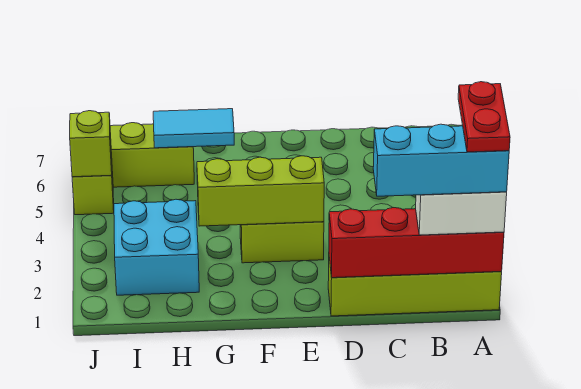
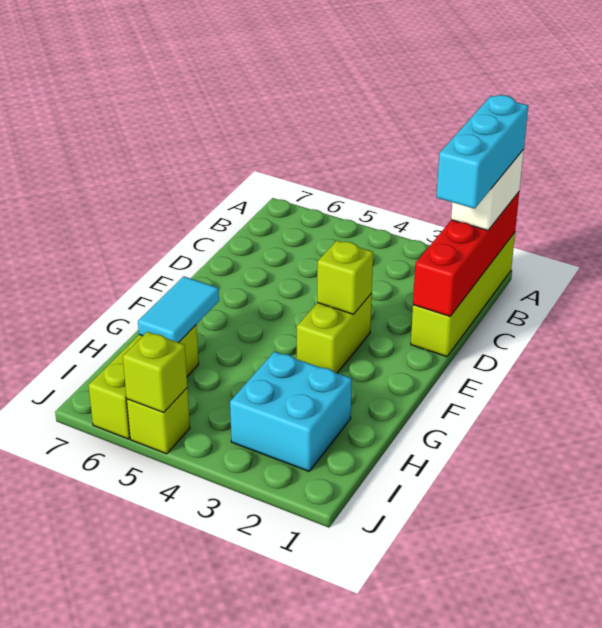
red 1x2 plate [458,82,510,152] -> none
lime 1x3 brick [197,156,324,226] -> lime 1x1 brick [317,241,373,314]

